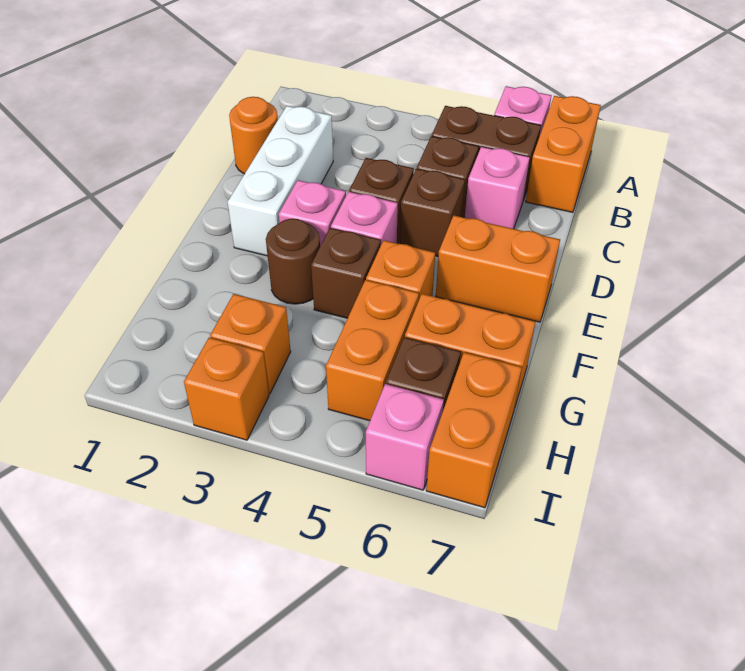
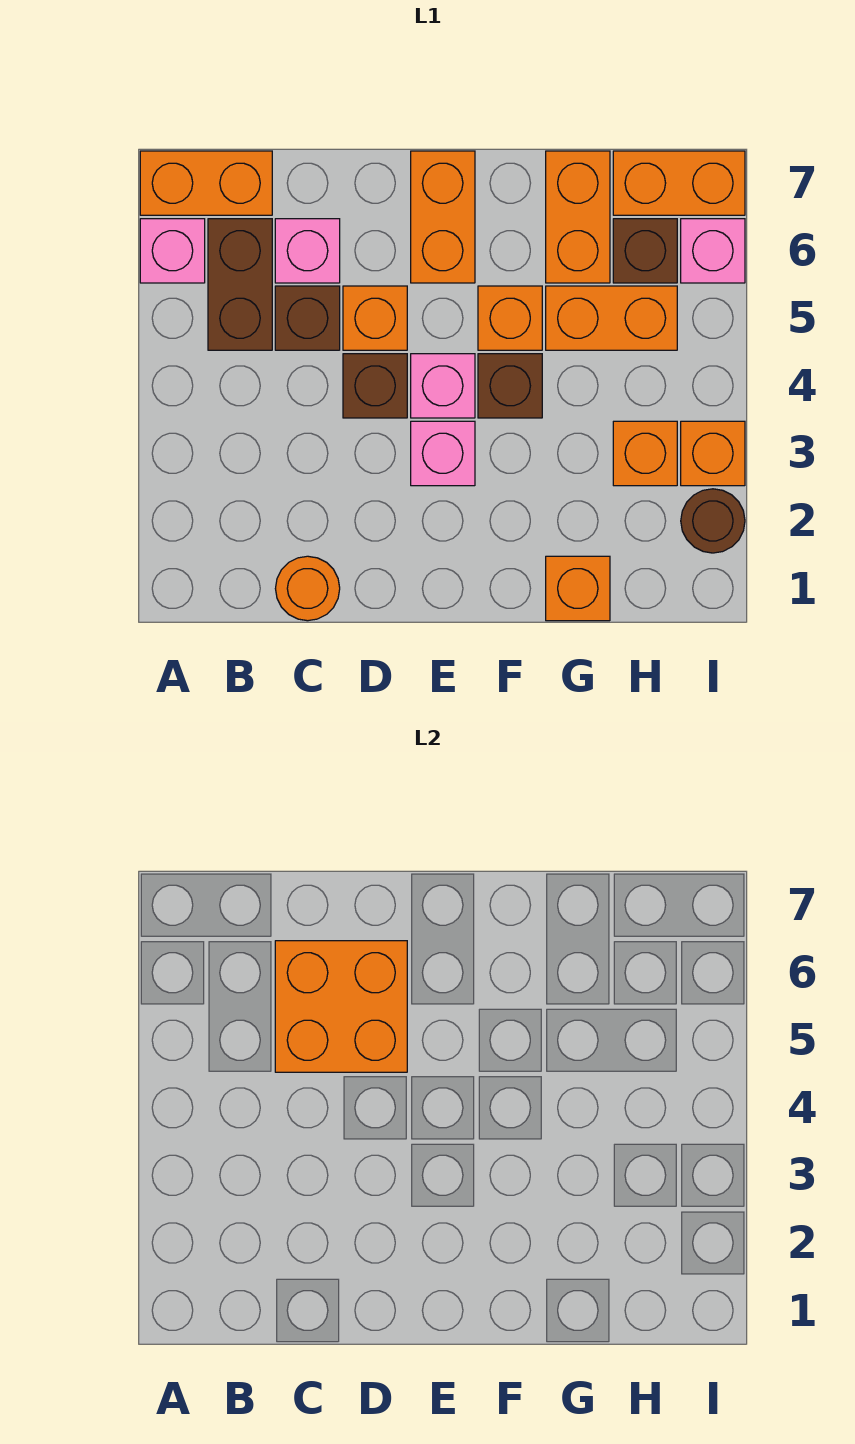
white 1x3 brick [228,106,333,256] -> none
none -> orange 2x2 brick [275,941,407,1072]
brown 1x1 brick [400,169,465,257] -> orange 1x1 brick [343,286,407,350]
brown 1x1 round brick [266,219,320,304] -> brown 1x1 round brick moved to [681,489,745,553]
none -> orange 1x1 brick [546,556,610,621]

